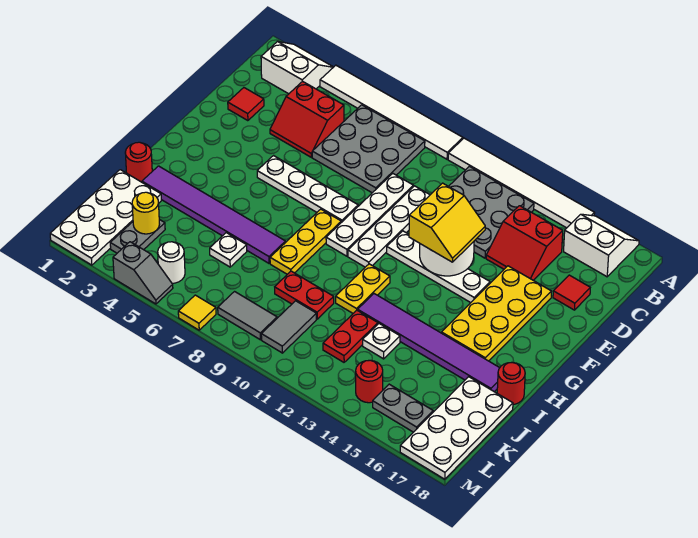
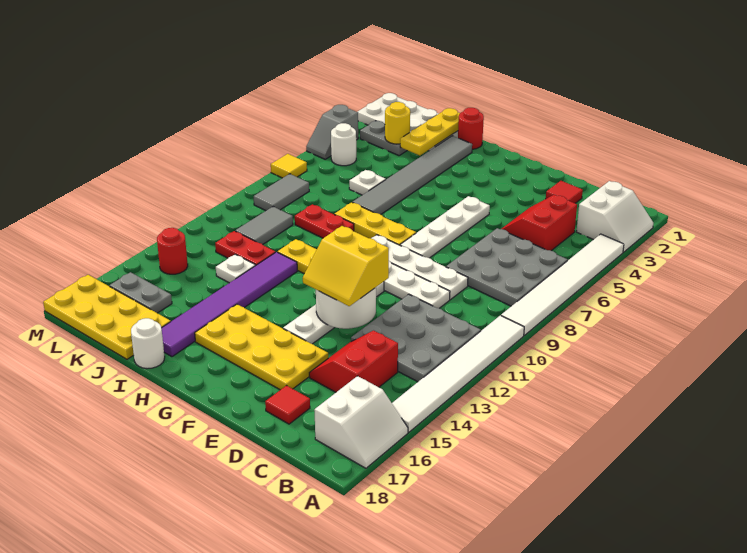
purple 1x6 tile [142,166,285,263] -> grey 1x6 tile [352,136,472,214]
red 1x1 round brick [497,363,525,405] -> white 1x1 round brick [131,318,165,369]
none -> yellow 1x3 plate [400,108,460,155]
red 1x2 plate [275,271,334,319] -> red 1x2 plate turned to [295,204,354,238]
white 2x4 plate [400,377,513,479] -> yellow 2x4 plate [43,275,171,359]
grey 1x2 tile [261,301,316,353] -> grey 1x2 tile turned to [235,207,293,244]
grey 1x2 plate [373,384,433,432] -> grey 1x2 plate turned to [109,272,172,313]

